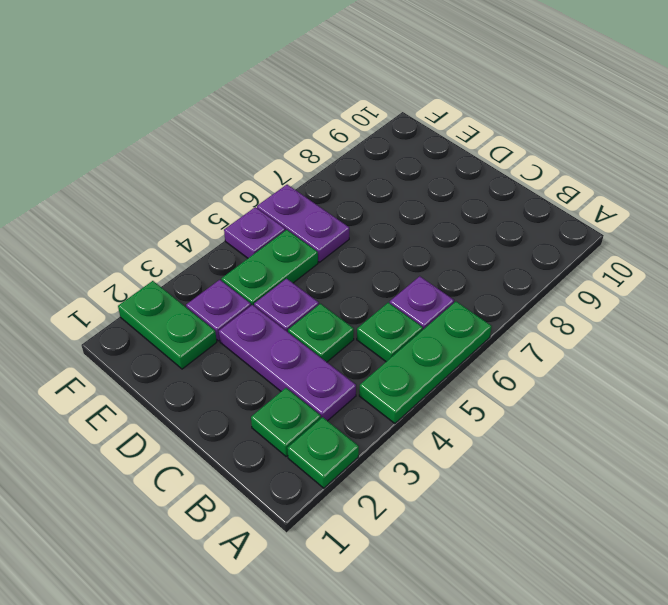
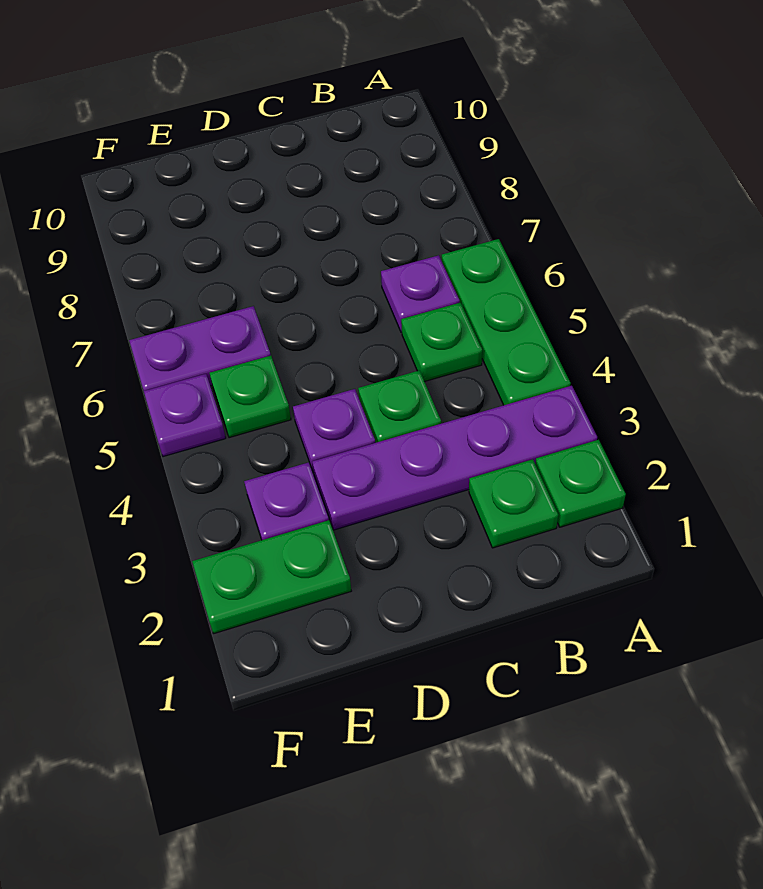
purple 1x3 plate [219,305,356,421] -> purple 1x4 plate [312,386,597,530]
green 1x2 plate [222,230,318,306] -> green 1x1 plate [210,356,291,438]

